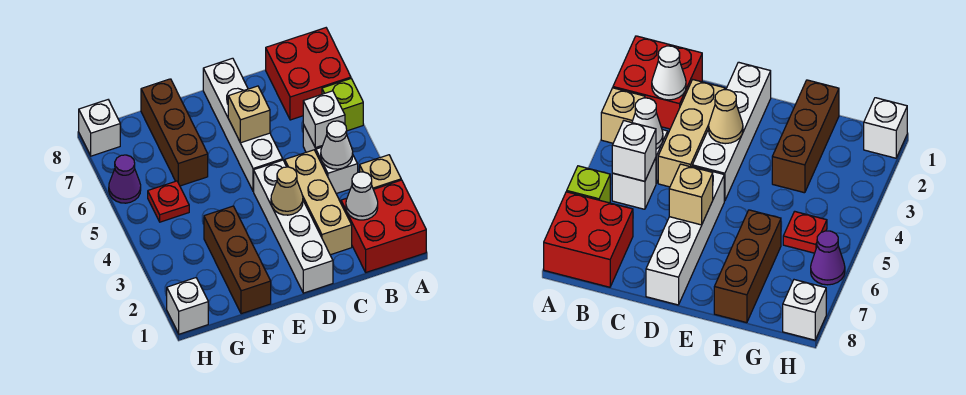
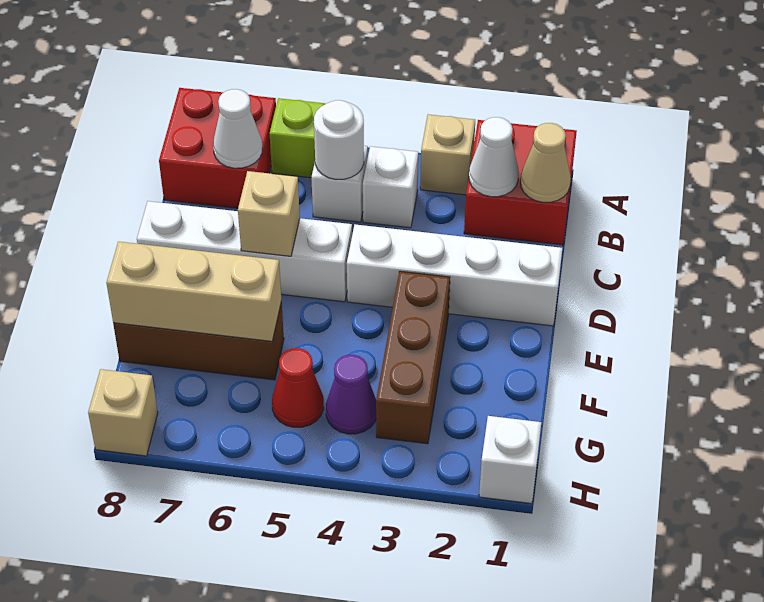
white 1x1 cone [321,121,353,169] -> white 1x1 cone moved to [213,89,262,168]
white 1x1 brick [303,91,345,148] -> white 1x1 round brick [314,100,364,180]
tan 1x3 brick [285,150,352,255] -> tan 1x3 brick moved to [106,242,281,341]
tan 1x1 cone [271,167,303,215] -> tan 1x1 cone moved to [521,123,571,202]
brown 1x3 brick [204,206,271,314] -> brown 1x3 brick turned to [376,271,450,444]
red 1x1 plate [148,181,189,222] -> red 1x1 cone [272,348,324,427]
purple 1x1 cone [109,155,141,203] -> purple 1x1 cone moved to [326,355,376,434]
white 1x1 brick [79,100,120,156] -> tan 1x1 brick [88,369,158,456]

